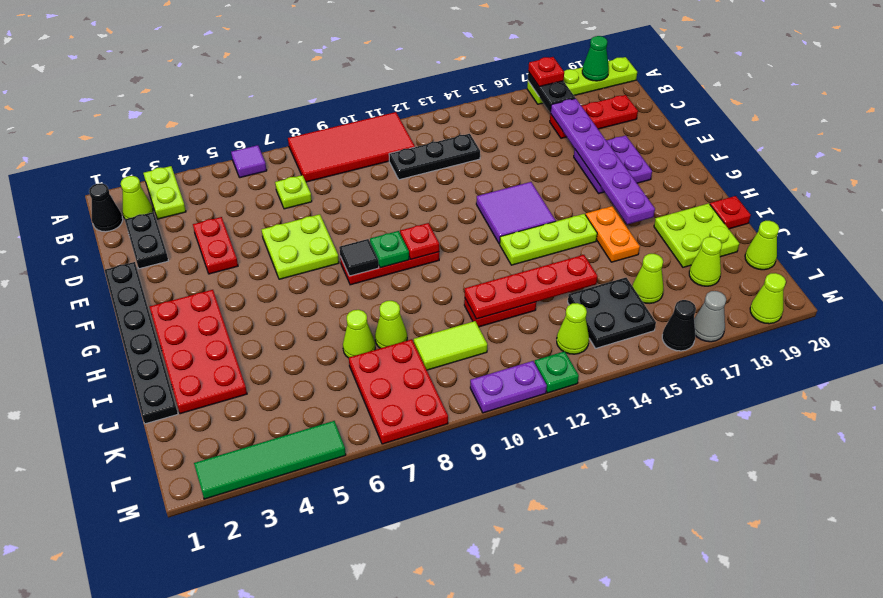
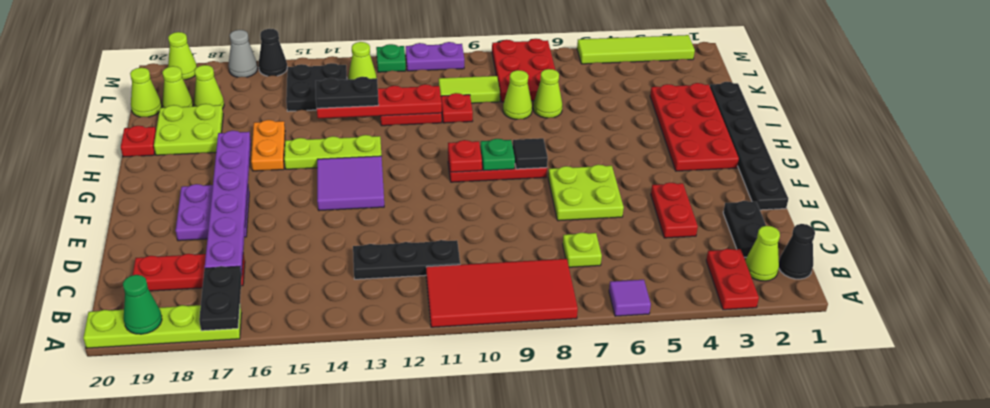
lime 1x2 plate [143,166,186,219] -> red 1x2 plate [706,249,759,310]
red 1x1 plate [528,57,564,87] -> red 1x1 plate moved to [441,93,473,123]
none -> black 1x2 plate [316,77,379,108]
lime 1x1 cone [633,254,664,303] -> lime 1x1 cone moved to [162,66,193,108]
green 1x4 tile [194,421,346,499] -> lime 1x4 tile [577,35,695,64]

